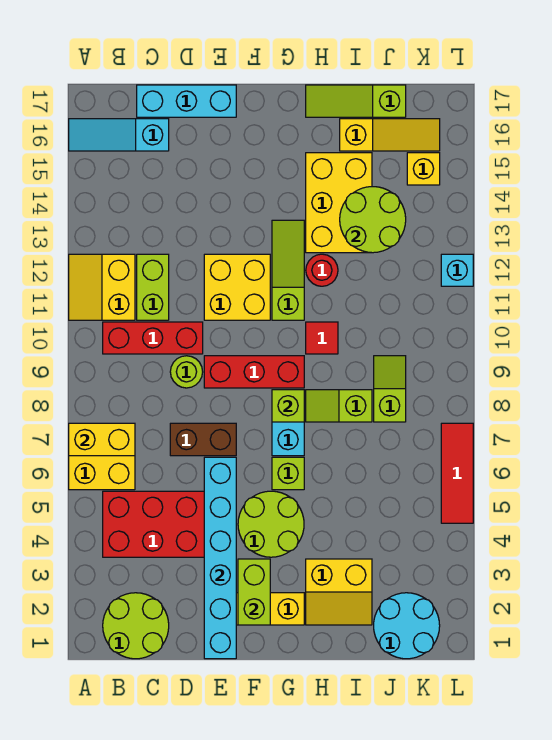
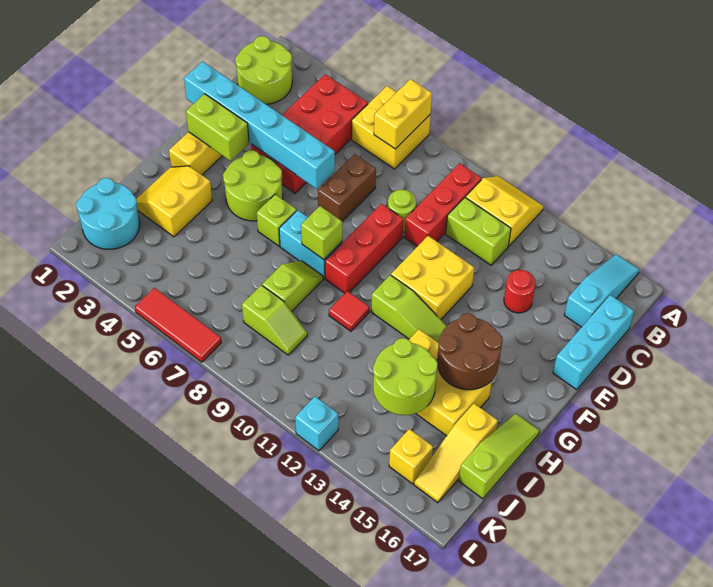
none -> brown 2x2 round brick [437,313,503,390]
red 1x1 round brick [306,254,338,286] -> red 1x1 round brick moved to [504,270,536,313]

